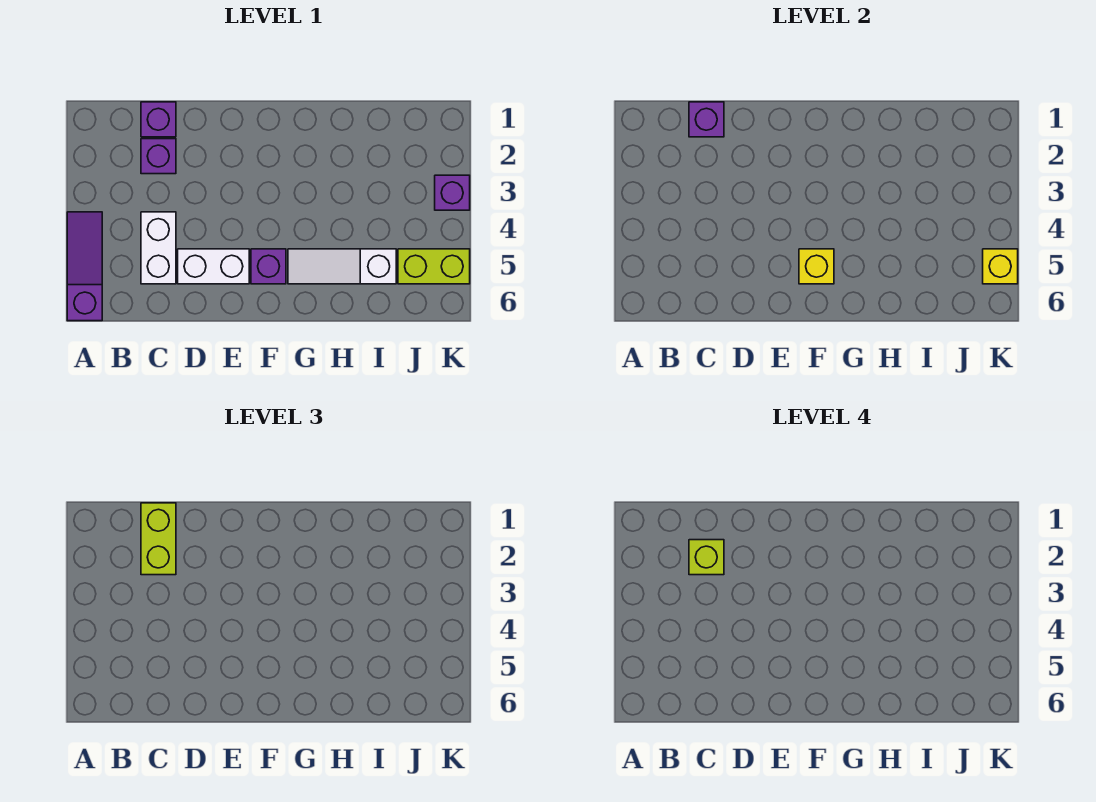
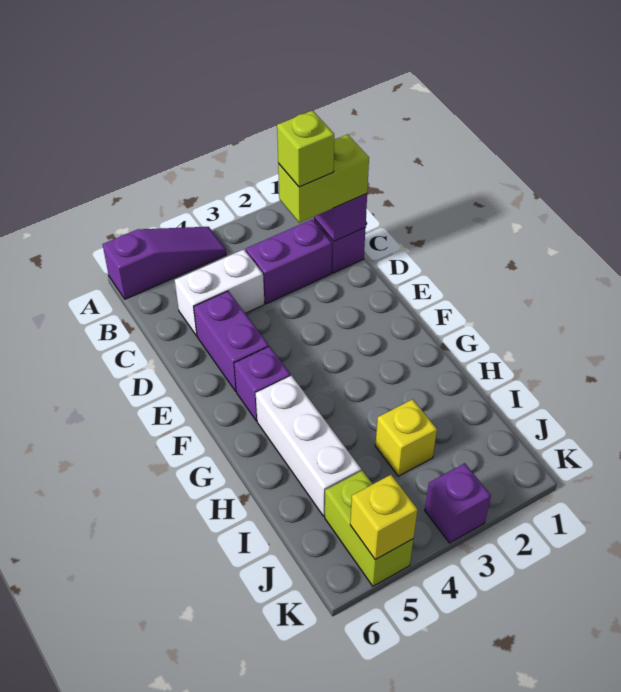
purple 1x1 brick [141,139,176,174] -> purple 1x2 brick [246,219,332,304]
white 1x2 brick [178,249,249,284] -> purple 1x2 brick [194,291,269,391]
yellow 1x1 brick [799,249,834,284] -> yellow 1x1 brick moved to [375,399,437,476]
white 1x3 slope [288,249,396,284] -> white 1x3 brick [256,376,361,516]

